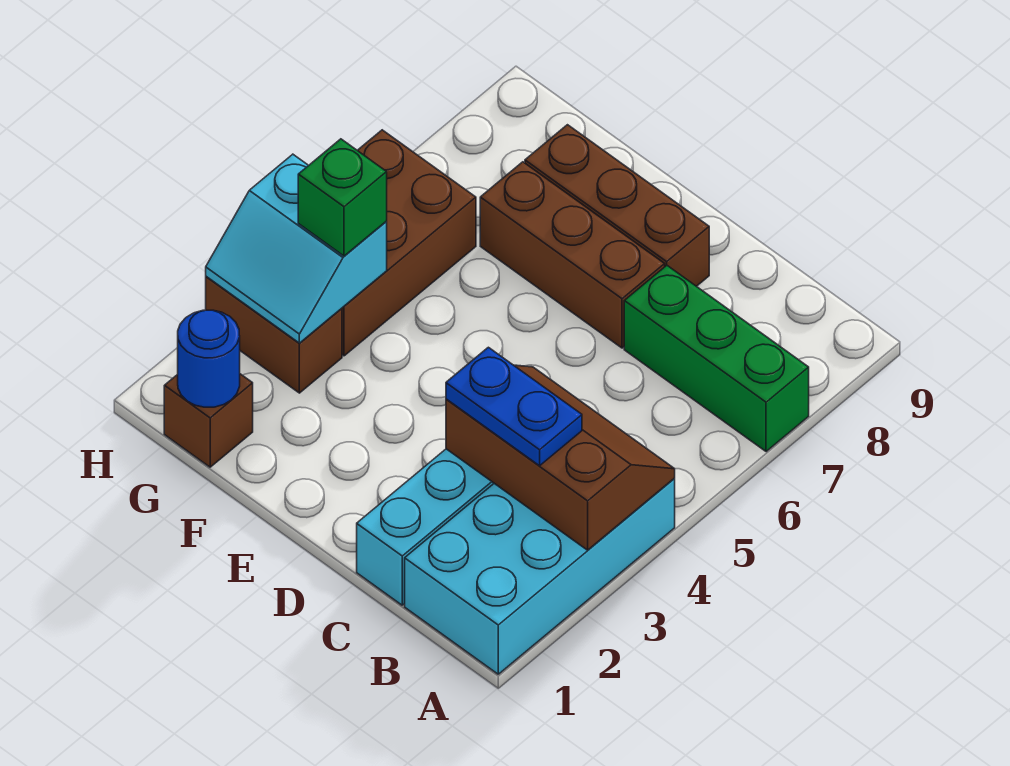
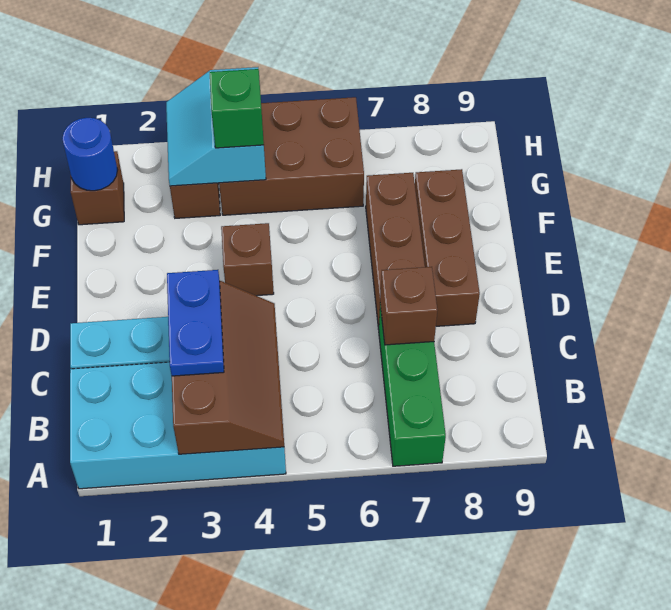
none -> brown 1x1 brick [380,267,437,345]
none -> brown 1x1 brick [221,223,274,296]

